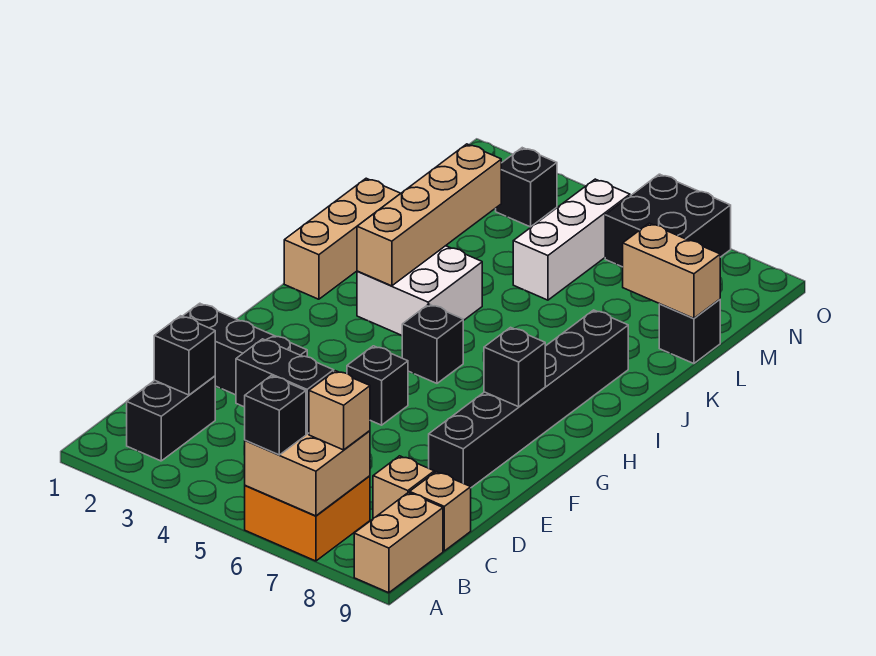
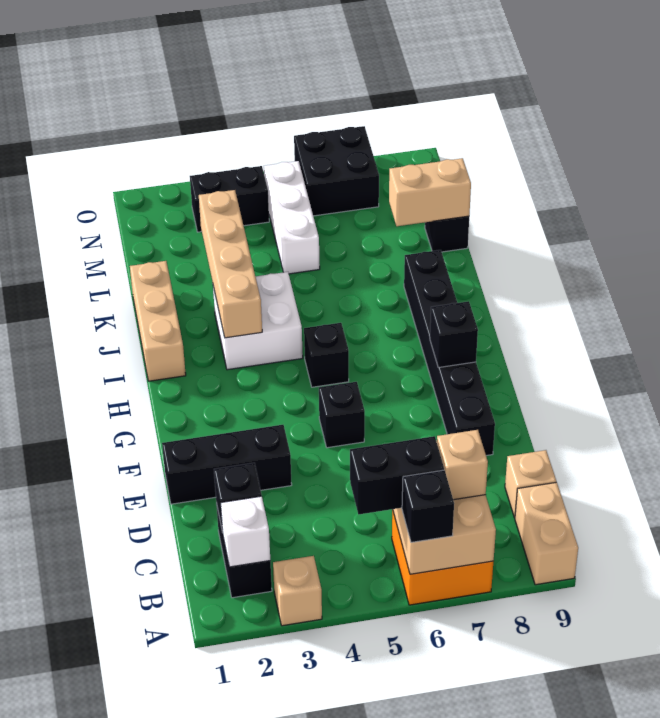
none -> white 1x1 brick [221,496,270,567]
tan 1x1 brick [373,456,434,518] -> tan 1x1 brick moved to [273,556,322,626]
black 1x1 brick [496,148,557,227] -> black 1x2 brick [190,166,269,232]

